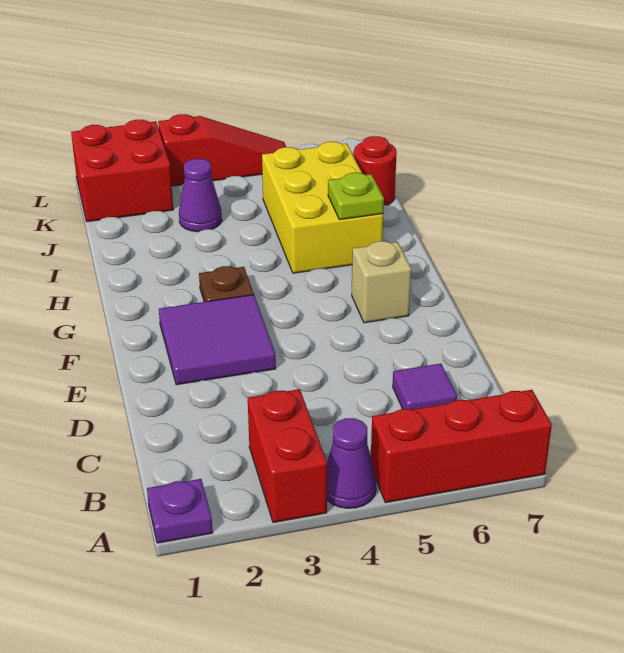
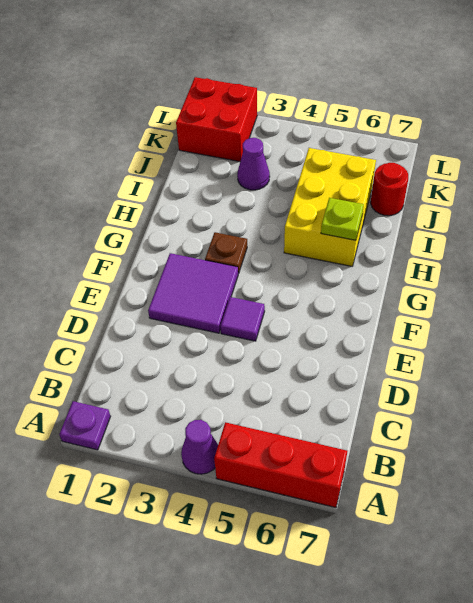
red 1x2 brick [248,389,327,523] -> none
purple 1x1 tile [393,364,457,409] -> purple 1x1 tile moved to [220,297,265,341]
tan 1x1 brick [352,241,412,323] -> none
red 1x3 slope [158,114,286,186] -> none

